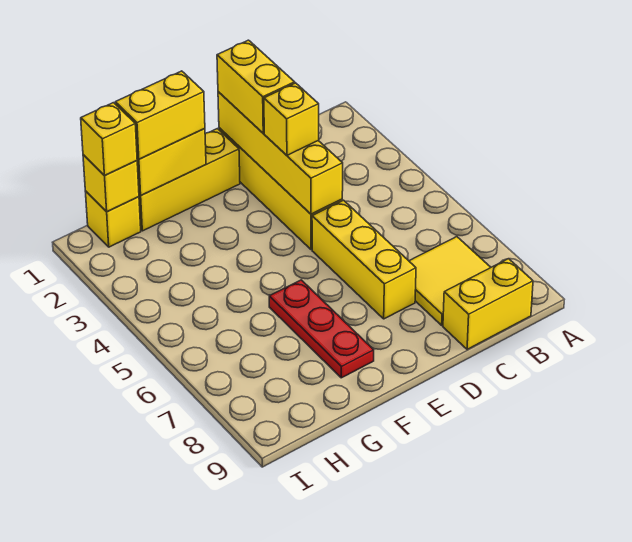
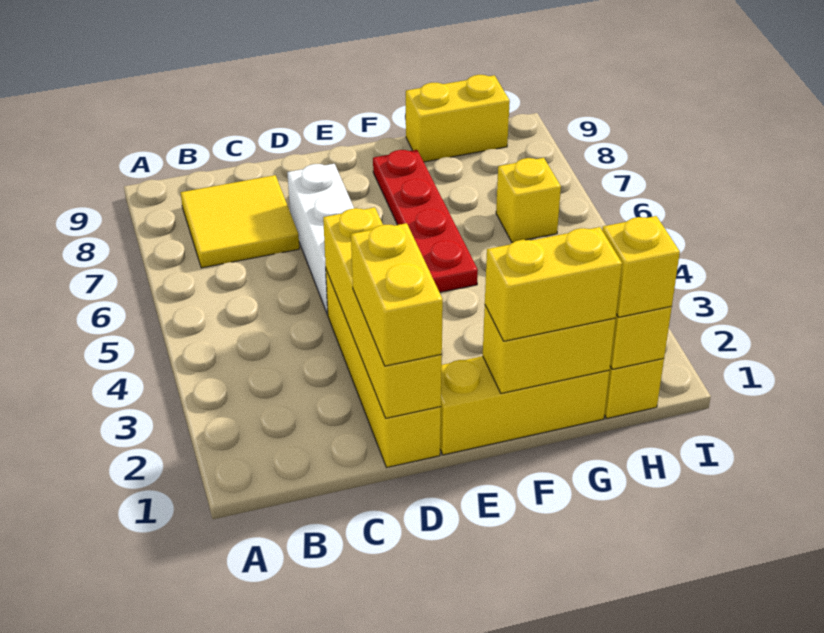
yellow 1x2 brick [443,259,533,349] -> yellow 1x2 brick moved to [406,75,510,162]
yellow 1x1 brick [264,83,319,155] -> yellow 1x1 brick moved to [496,158,561,242]
yellow 1x3 brick [312,200,416,319] -> white 1x3 brick [287,164,354,315]
red 1x3 plate [269,280,374,378] -> red 1x4 plate [373,150,478,292]

